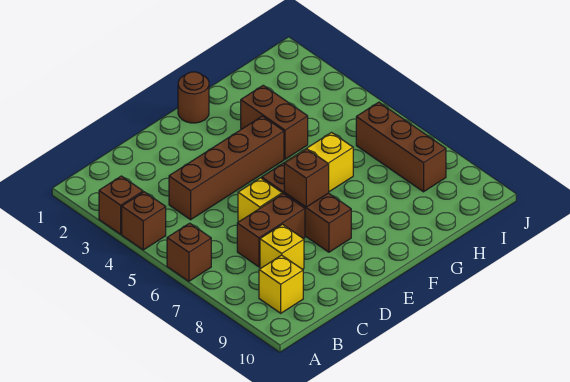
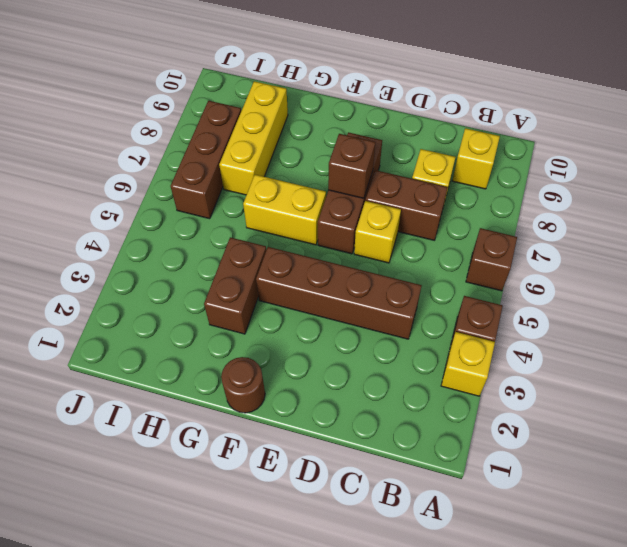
brown 1x1 brick [99,176,143,234] -> yellow 1x1 brick [441,332,495,396]
none -> yellow 1x3 brick [219,81,288,195]

